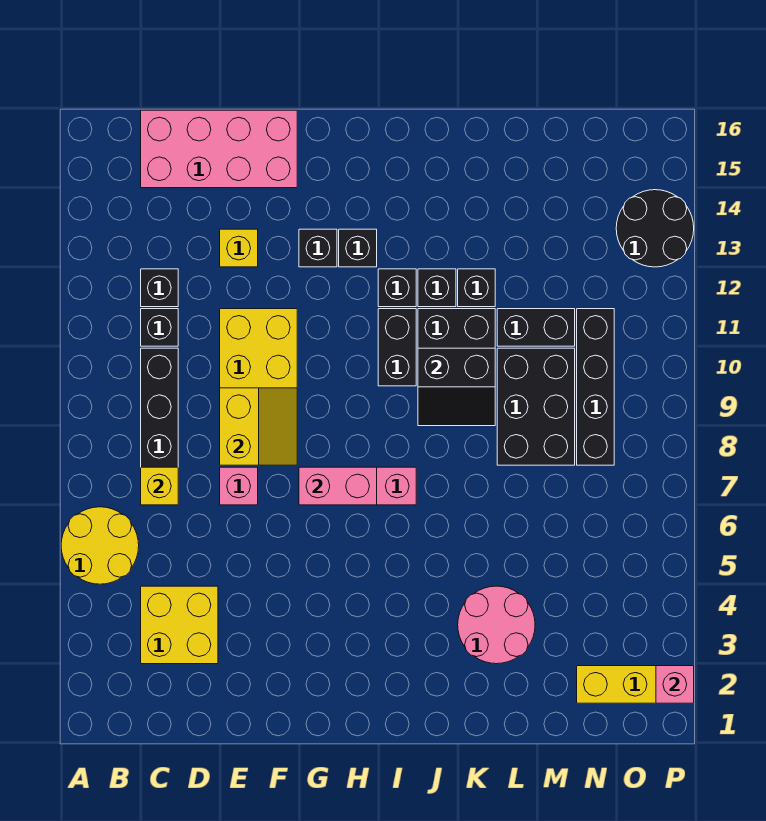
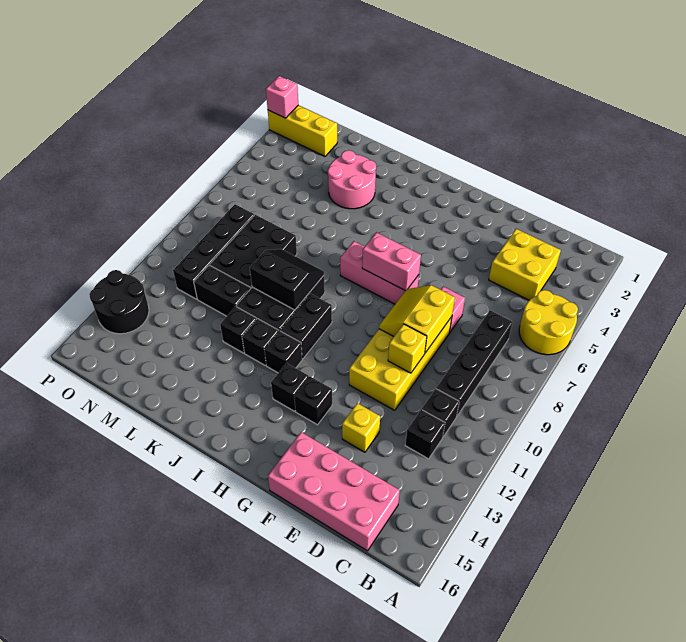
yellow 1x1 brick [141,467,178,505] -> yellow 1x1 brick moved to [388,324,427,373]

